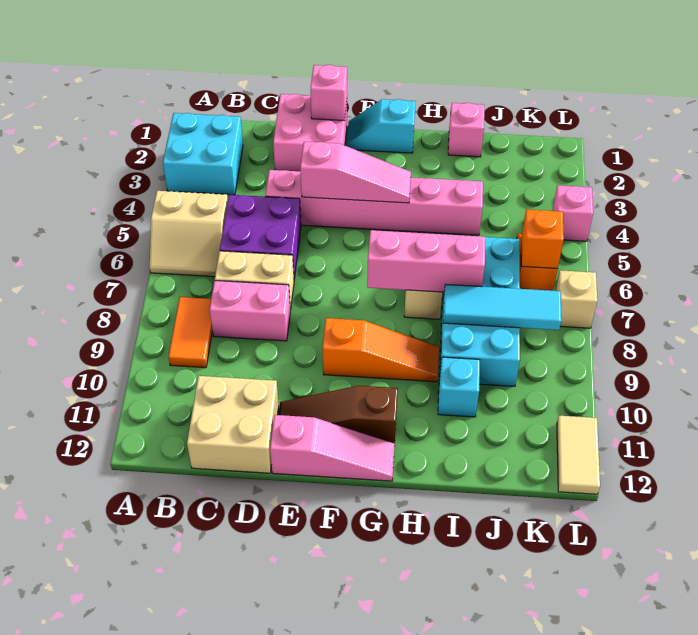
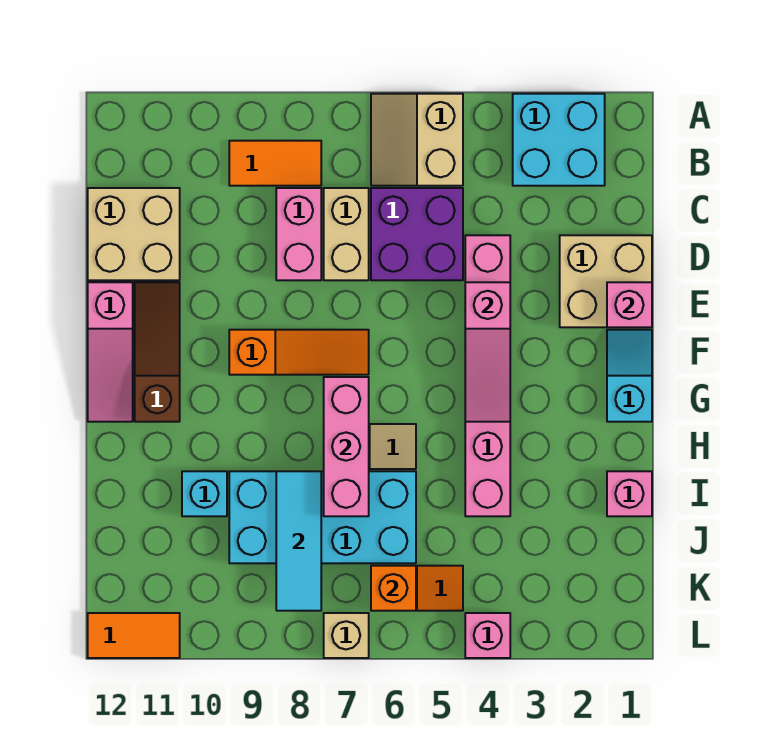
pink 2x2 brick [273,94,347,171] -> tan 2x2 brick [560,235,652,327]
orange 1x3 slope [323,318,439,382] -> orange 1x3 slope turned to [229,330,369,375]
tan 1x2 tile [557,416,600,494] -> orange 1x2 tile [88,613,180,658]

